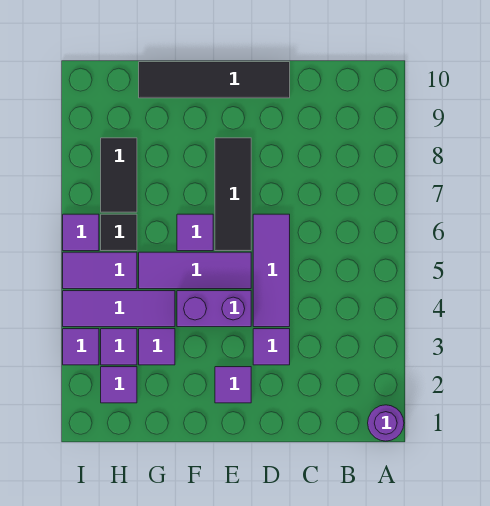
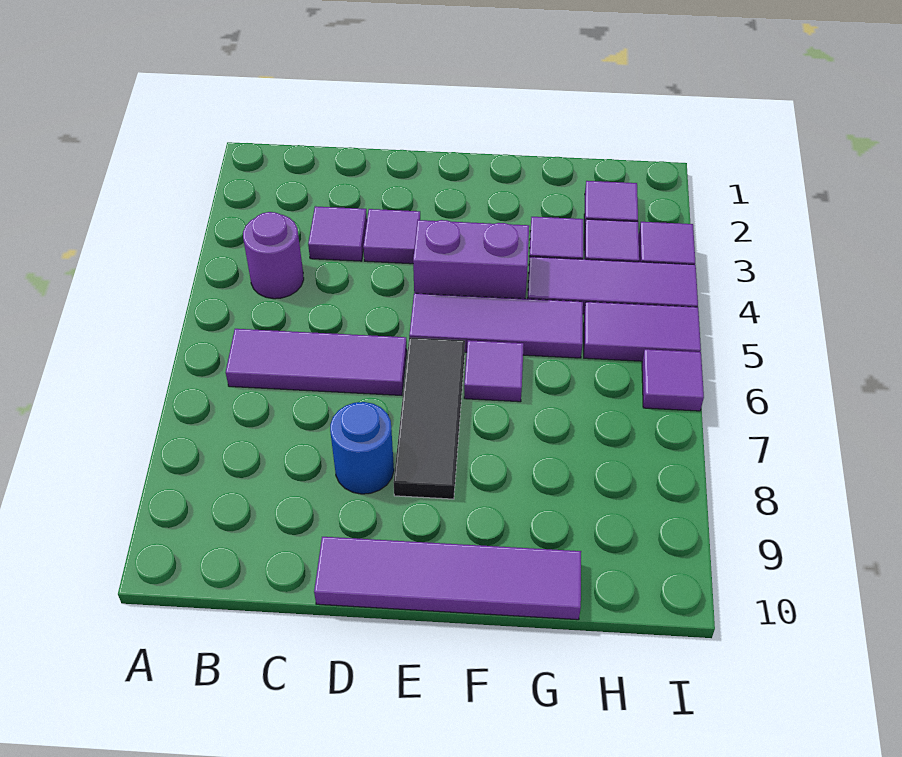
purple 1x1 round brick [368,405,404,441] -> purple 1x1 round brick moved to [243,212,304,299]
purple 1x3 tile [253,214,290,327] -> purple 1x3 tile turned to [226,329,407,395]
none -> blue 1x1 round brick [330,402,394,494]
black 1x4 tile [139,62,290,98] -> purple 1x4 tile [314,537,581,620]
purple 1x1 tile [215,367,251,403] -> purple 1x1 tile moved to [308,206,367,261]
black 1x1 tile [101,214,137,251] -> none
black 1x2 tile [101,138,137,212] -> none

